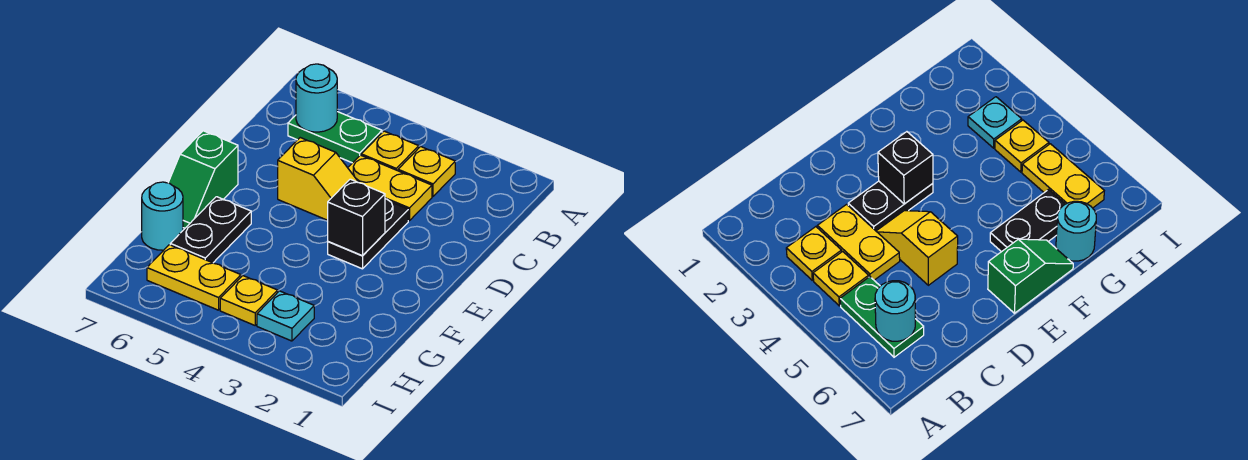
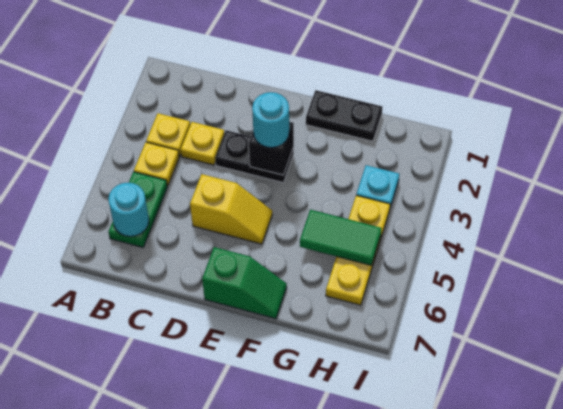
yellow 1x2 plate [348,155,432,221] -> yellow 1x1 plate [181,122,224,165]
yellow 1x2 slope [278,138,359,220] -> yellow 1x2 slope turned to [190,174,272,244]
black 1x2 plate [170,197,251,263] -> black 1x2 plate moved to [306,90,382,141]
none -> green 1x2 tile [300,210,382,266]
cyan 1x1 round brick [142,182,183,250] -> cyan 1x1 round brick moved to [252,92,289,148]

